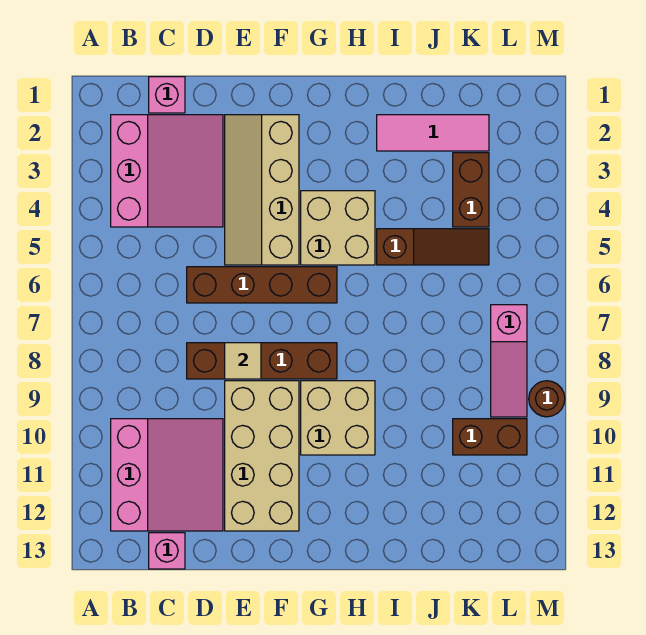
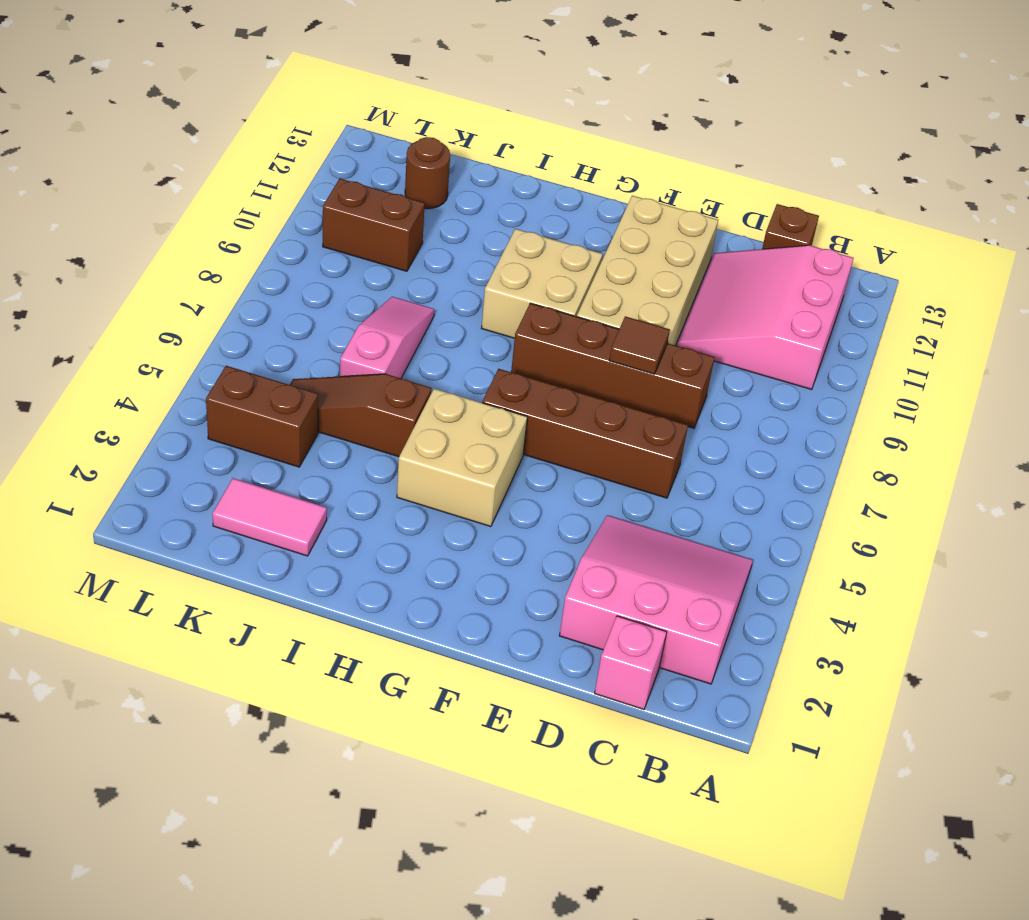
pink 3x3 slope [111,115,223,227] -> pink 3x3 slope turned to [559,515,753,684]
pink 1x1 brick [149,533,185,569] -> brown 1x1 brick [762,204,819,249]
tan 2x4 slope [225,115,299,265] -> none
tan 1x1 tile [225,343,261,379] -> brown 1x1 tile [609,316,670,374]
pink 1x3 tile [377,115,489,151] -> pink 1x2 tile [212,478,327,556]
brown 1x2 brick [453,153,489,227] -> brown 1x2 brick turned to [206,366,318,467]
pink 1x3 slope [491,305,527,417] -> pink 1x3 slope moved to [340,297,434,378]
brown 1x1 round brick [529,381,565,417] -> brown 1x1 round brick moved to [405,137,450,209]

